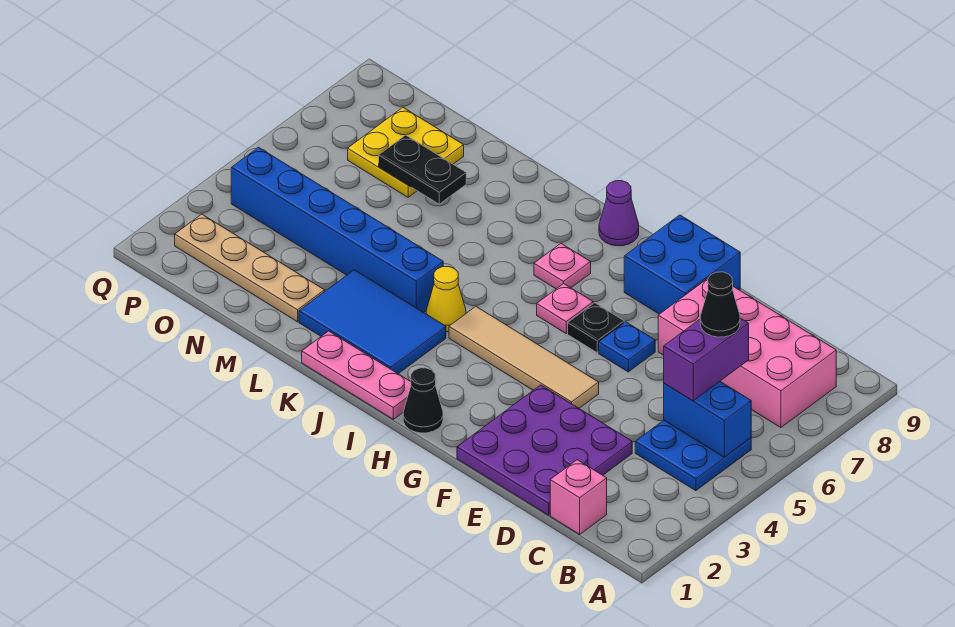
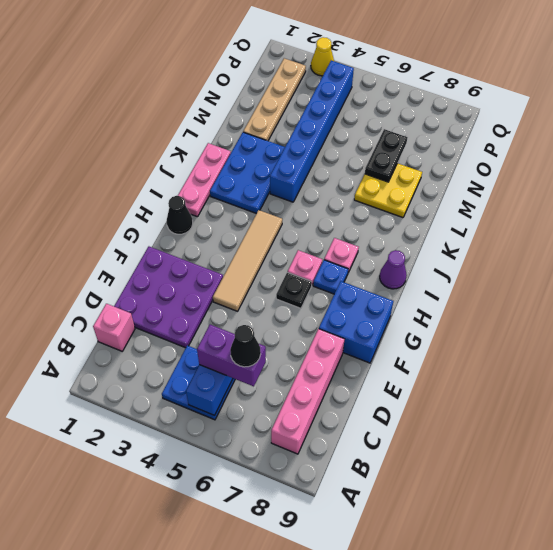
pink 2x4 brick [658,279,836,427] -> pink 1x4 brick [271,329,345,454]
blue 1x1 plate [599,322,655,372] -> blue 1x1 plate moved to [313,260,348,294]
blue 2x3 tile [299,270,446,374] -> blue 2x3 plate [210,132,285,213]
yellow 1x1 cone [426,267,466,332] -> yellow 1x1 cone moved to [311,37,334,76]
yellow 2x2 plate [348,107,464,197] -> yellow 2x2 plate moved to [354,163,422,218]

